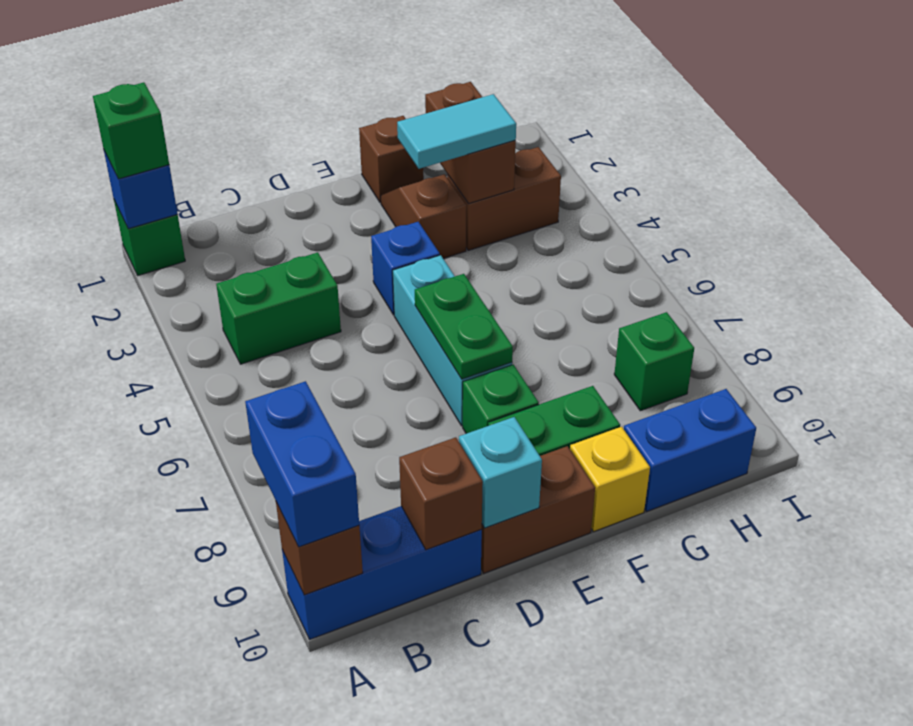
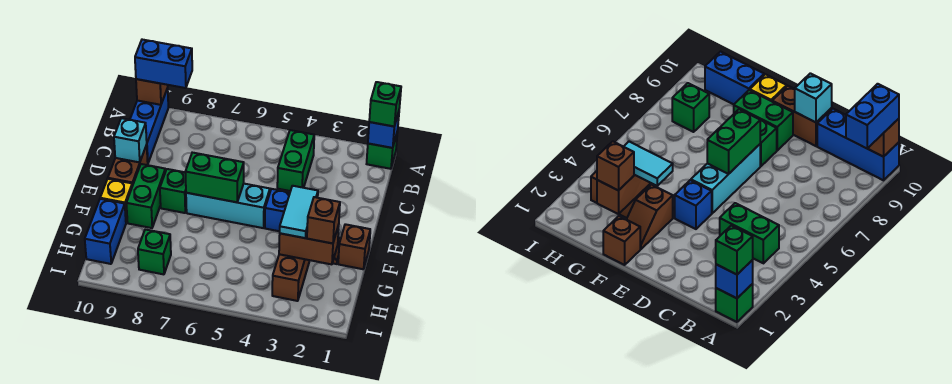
brown 1x1 brick [399,437,483,550] -> brown 1x1 brick moved to [307,197,340,243]
green 1x2 plate [415,274,513,379] -> green 1x2 brick [185,153,244,202]

